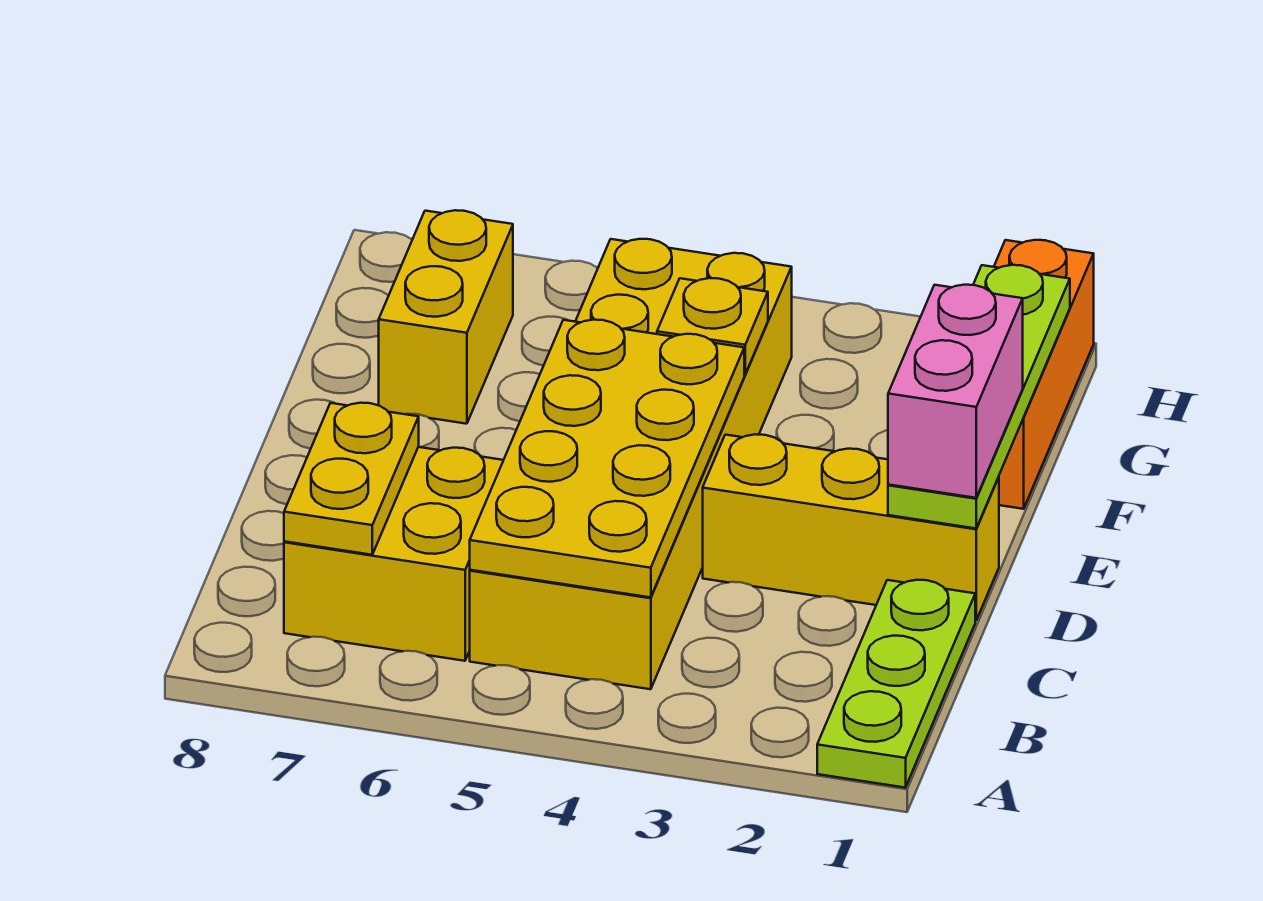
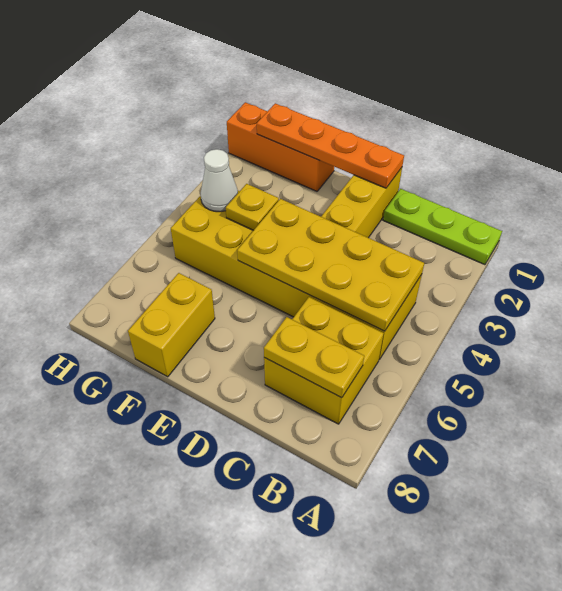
lime 1x4 plate [888,265,1070,528] -> orange 1x4 plate [257,103,404,188]
pink 1x2 brick [888,285,1023,498] -> none
yellow 1x2 brick [379,210,513,424] -> yellow 1x2 brick turned to [128,273,215,377]
none -> white 1x1 cone [200,149,238,212]

